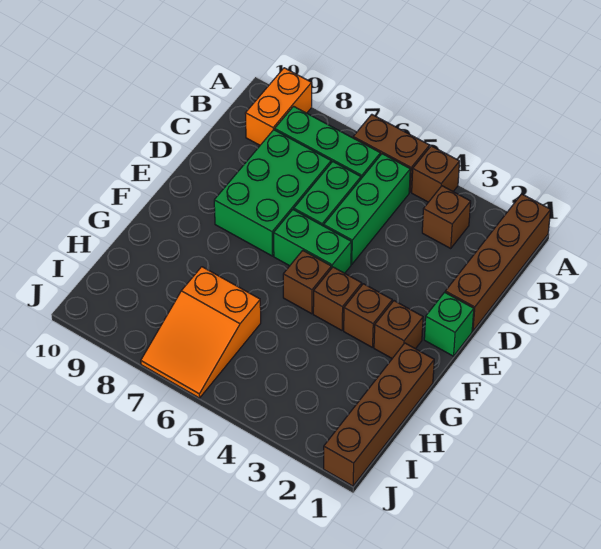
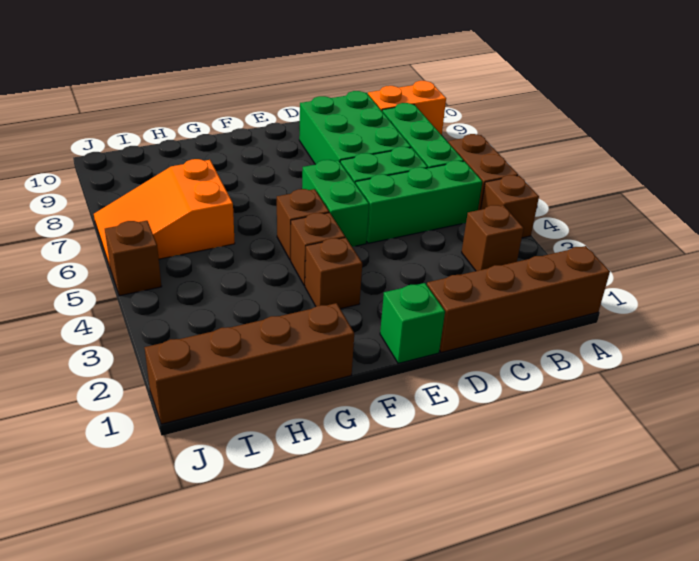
green 2x3 brick [214,130,331,256] -> green 2x3 brick turned to [299,91,411,165]
brown 1x1 brick [374,301,423,358] -> brown 1x1 brick moved to [105,221,162,296]

